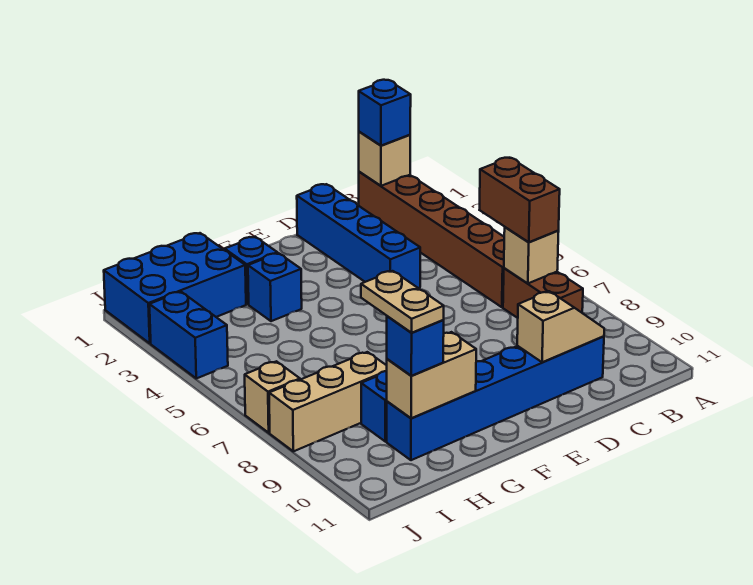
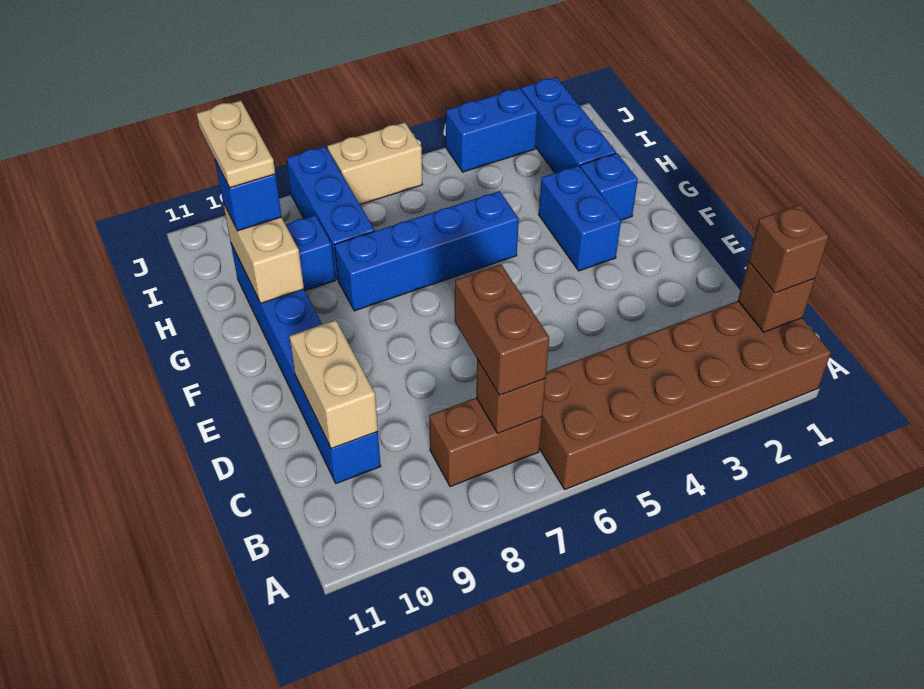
brown 1x6 brick [359,172,504,307] -> brown 2x6 brick [539,301,831,489]
tan 1x1 brick [359,132,410,186] -> brown 1x1 brick [738,262,815,332]
blue 1x1 brick [359,80,411,146] -> brown 1x1 brick [748,204,829,293]
brown 1x2 brick [480,158,560,242] -> brown 1x2 brick turned to [455,264,549,395]
tan 1x1 brick [504,227,559,284] -> brown 1x1 brick [476,359,546,433]
tan 1x2 slope [517,291,604,362] -> tan 1x2 brick [289,320,378,449]
blue 1x4 brick [297,184,420,288] -> blue 1x4 brick moved to [334,191,519,311]
blue 1x1 brick [248,253,302,321] -> blue 1x2 brick [539,166,621,271]
blue 2x3 brick [104,233,246,343] -> blue 1x3 brick [521,77,616,173]
tan 1x3 brick [269,352,387,451] -> blue 1x3 brick [286,146,375,280]
tan 1x2 plate [361,271,444,333] -> tan 1x2 plate turned to [196,101,275,188]
tan 1x1 brick [245,361,300,433] -> tan 1x2 brick [327,122,422,205]

